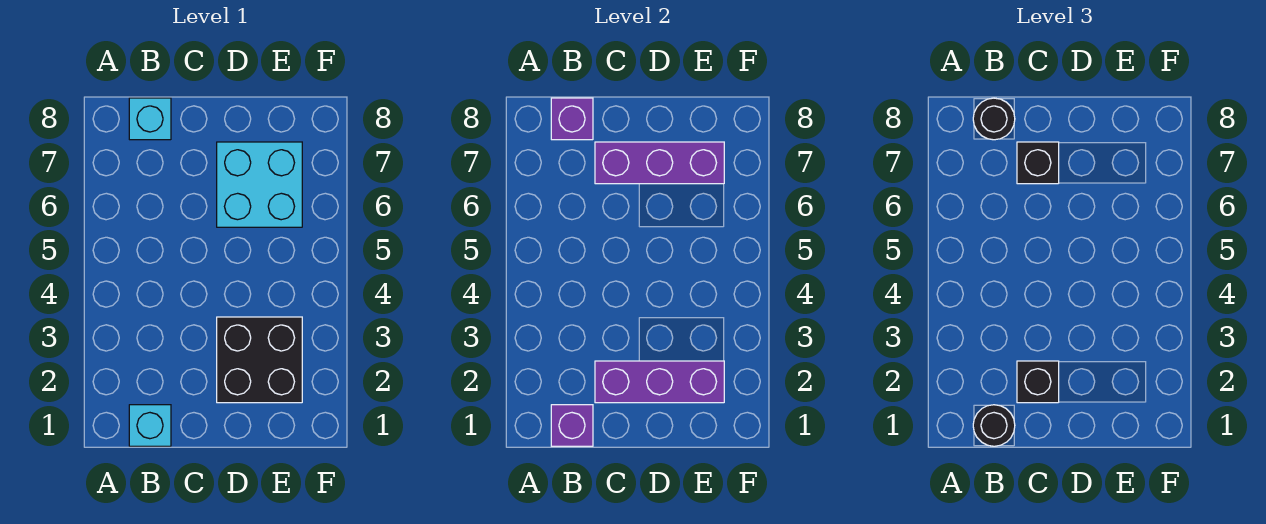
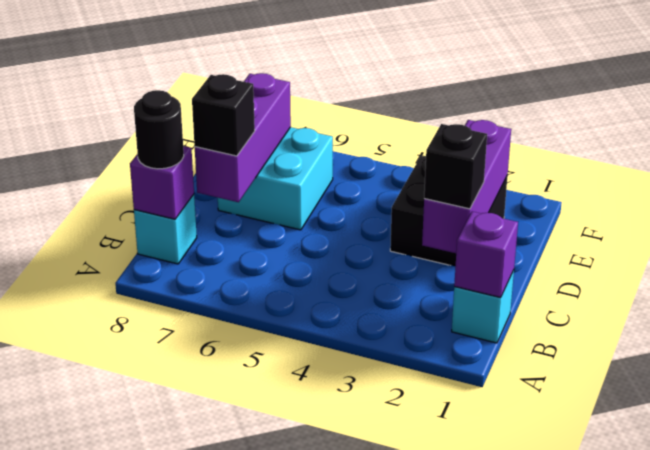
black 1x1 round brick [973,405,1015,446] -> none

